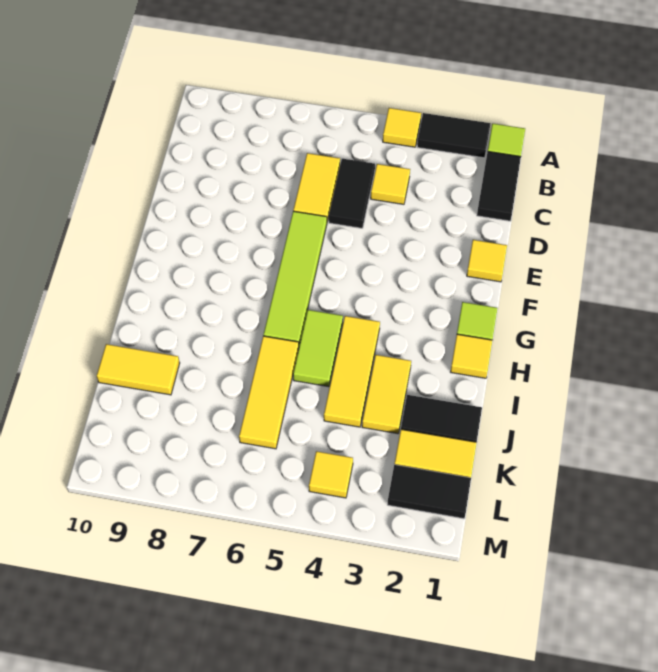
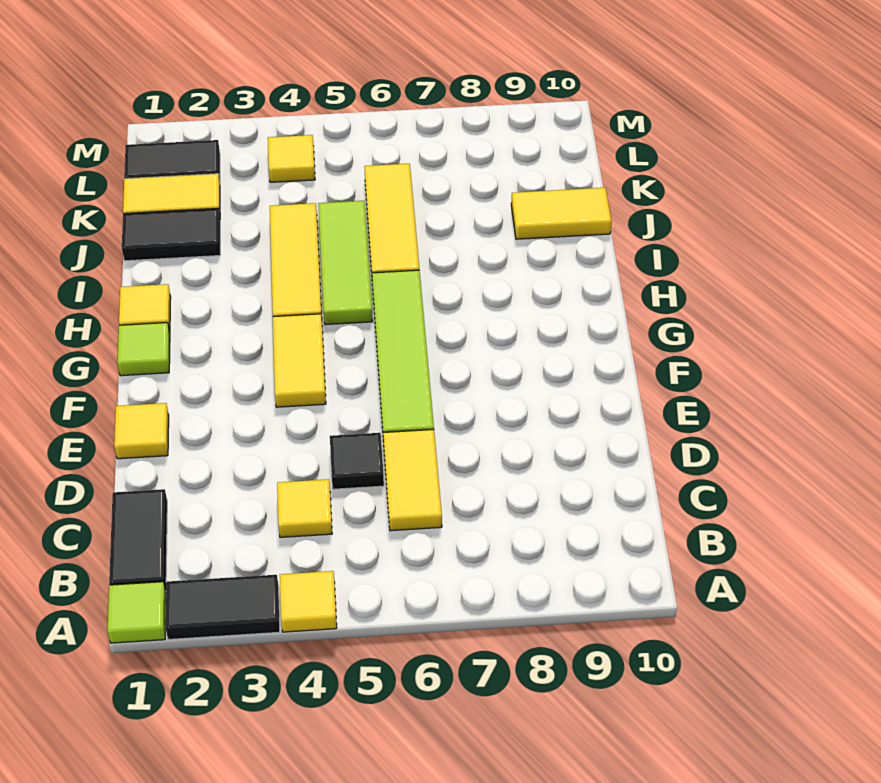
black 1x2 tile [329,159,375,228] -> black 1x1 tile [330,433,384,489]
lime 1x2 tile [293,310,343,387] -> lime 1x3 tile [318,201,373,325]
yellow 1x2 tile [362,355,411,434] -> yellow 1x2 tile moved to [273,314,326,407]

